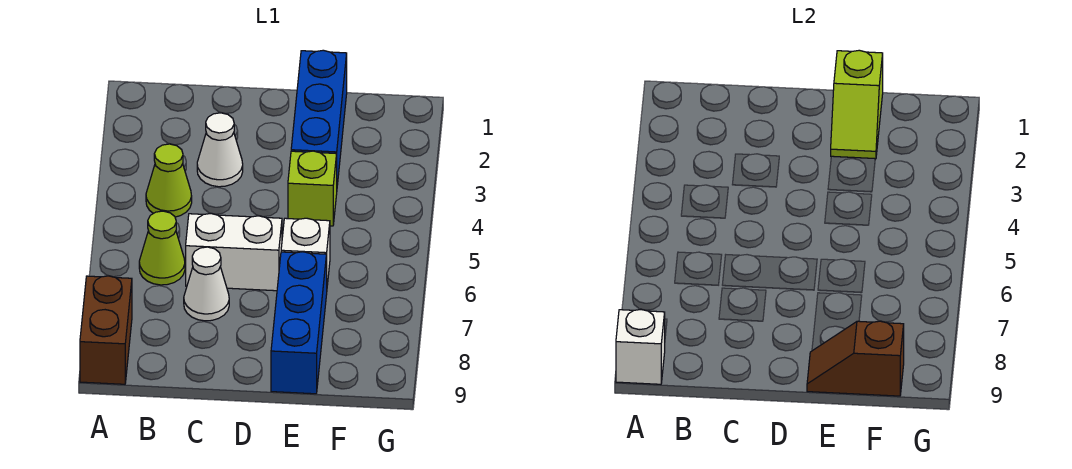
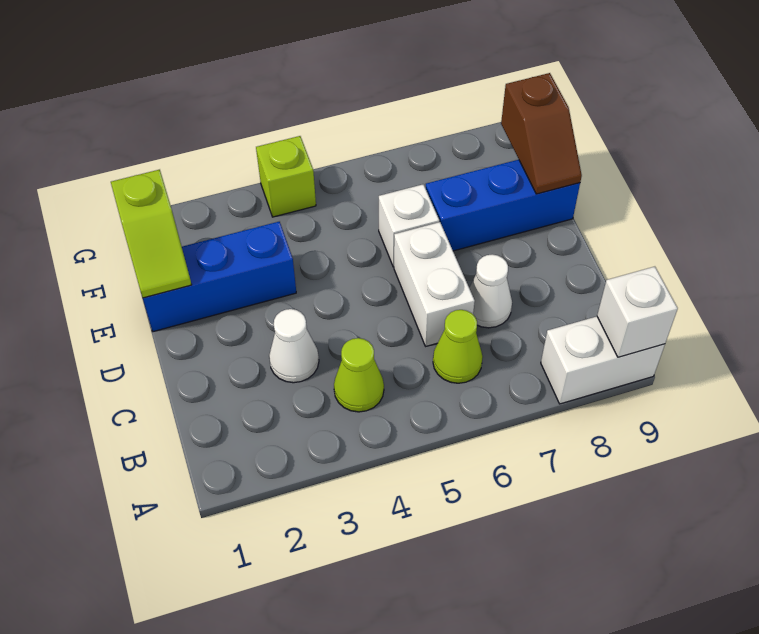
brown 1x2 brick [80,276,132,384] -> white 1x2 brick [541,316,665,404]
lime 1x2 slope [831,50,883,159] -> lime 1x2 slope turned to [111,170,192,298]
lime 1x1 brick [288,151,337,226] -> lime 1x1 brick moved to [256,136,316,217]

